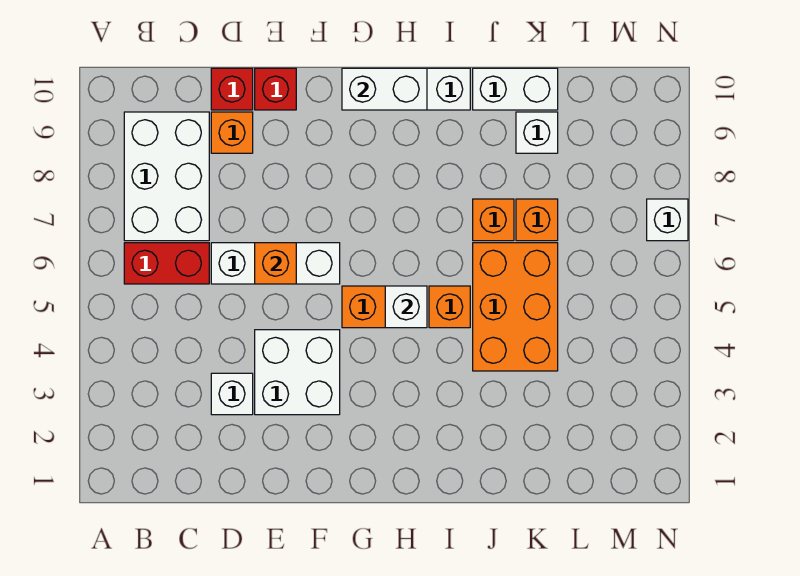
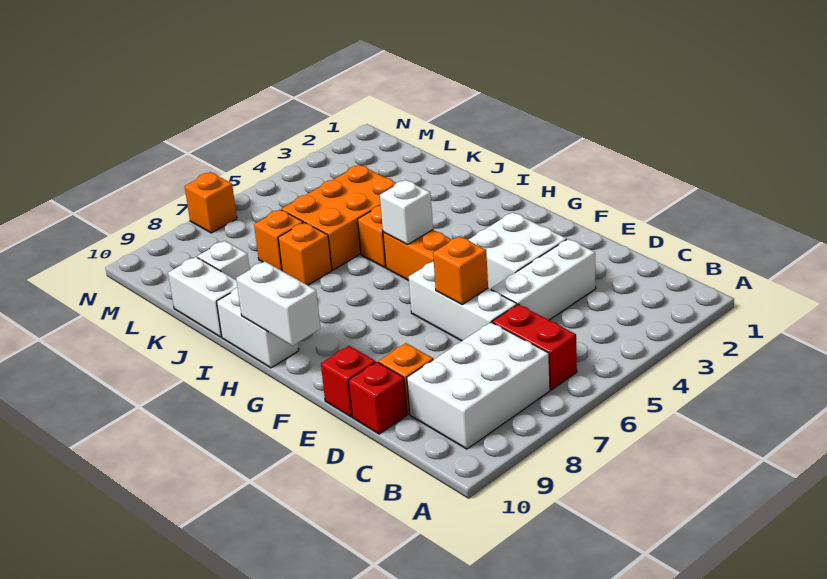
white 1x1 brick [211,373,253,415] -> white 1x3 brick [491,239,596,320]
white 1x1 brick [647,199,688,241] -> orange 1x1 brick [185,172,237,233]

